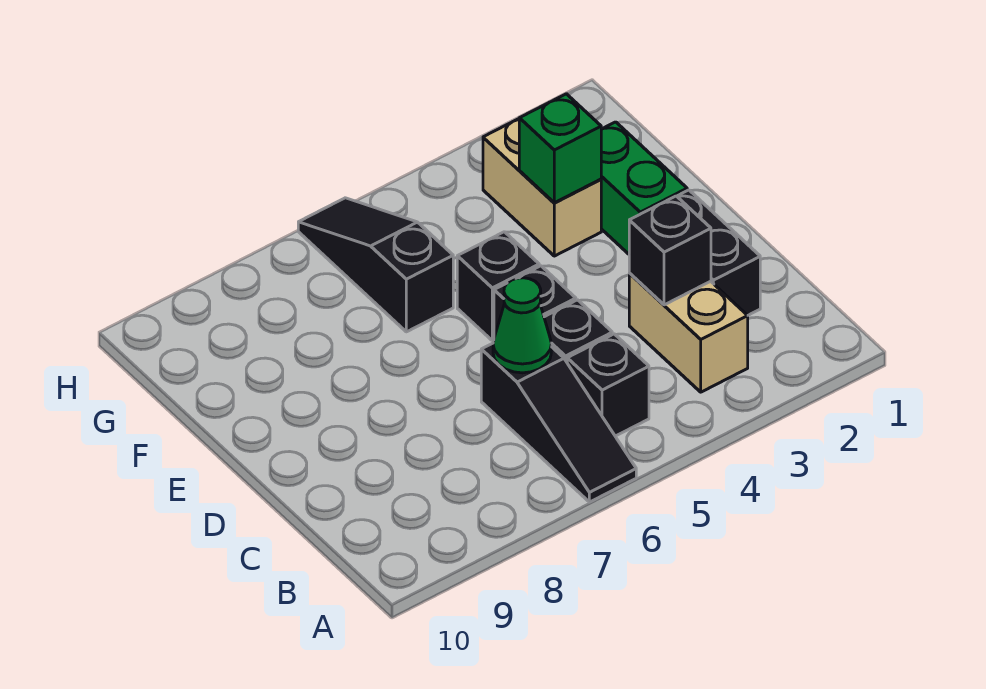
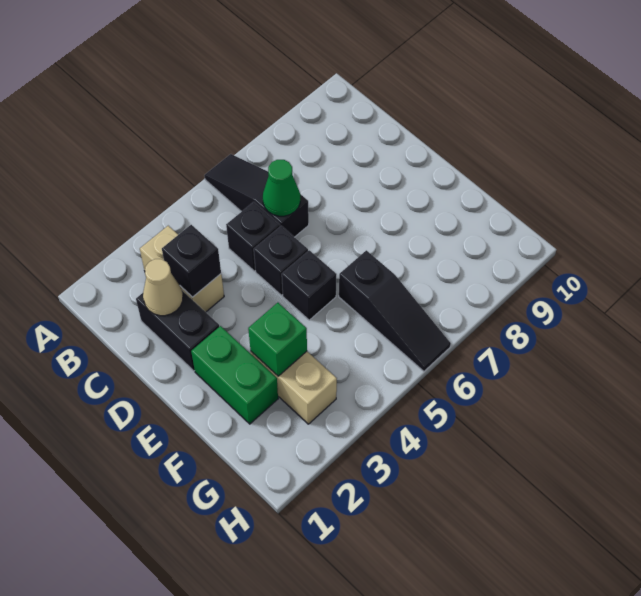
black 1x1 brick [567,334,649,436] -> none
none -> tan 1x1 cone [143,259,183,316]

